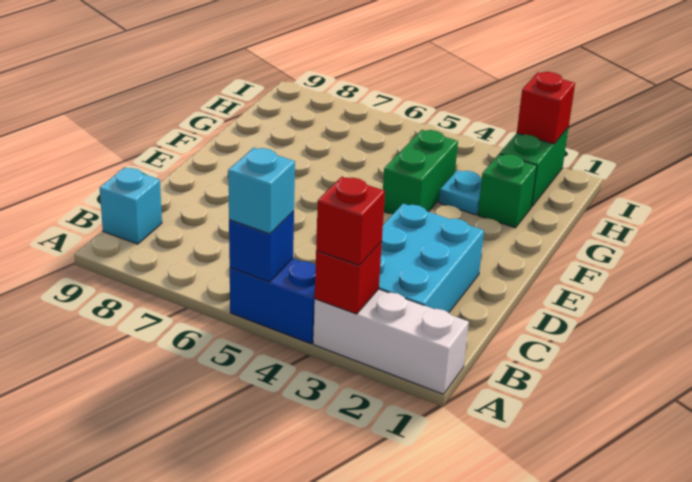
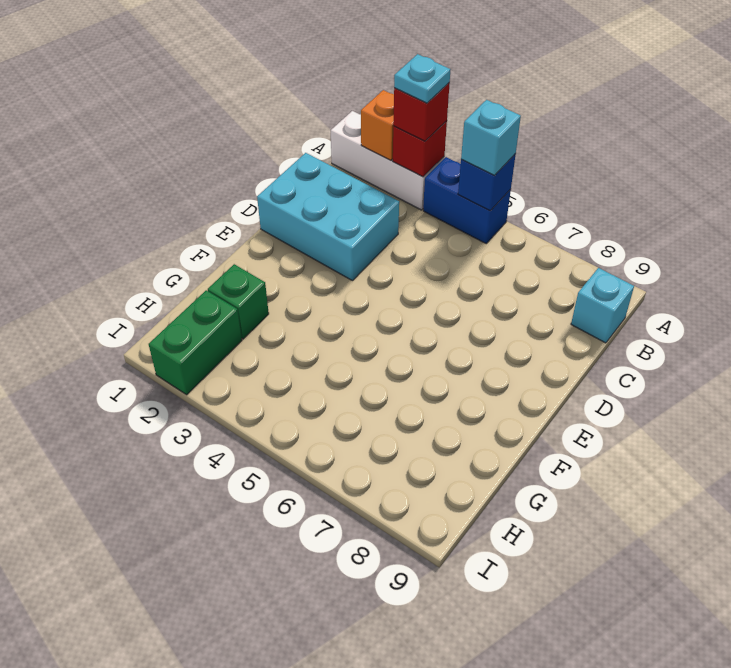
none -> orange 1x1 brick [361,90,394,160]
cyan 2x3 brick [379,204,484,313] -> cyan 2x3 brick turned to [257,153,399,281]
green 1x2 brick [383,130,458,214] -> none
cyan 1x1 plate [439,170,482,215] -> cyan 1x1 plate moved to [394,54,451,103]
red 1x1 brick [517,72,575,144] -> none

